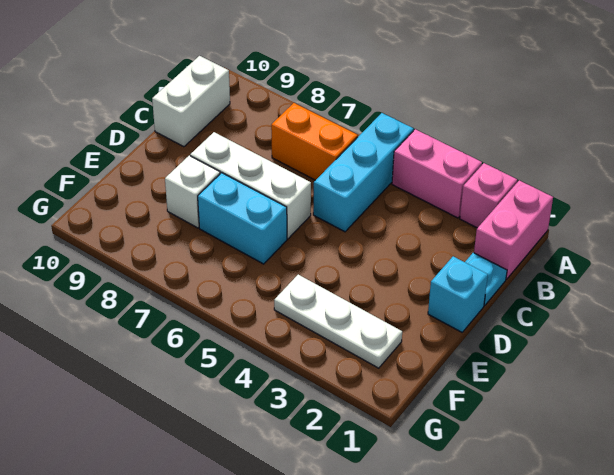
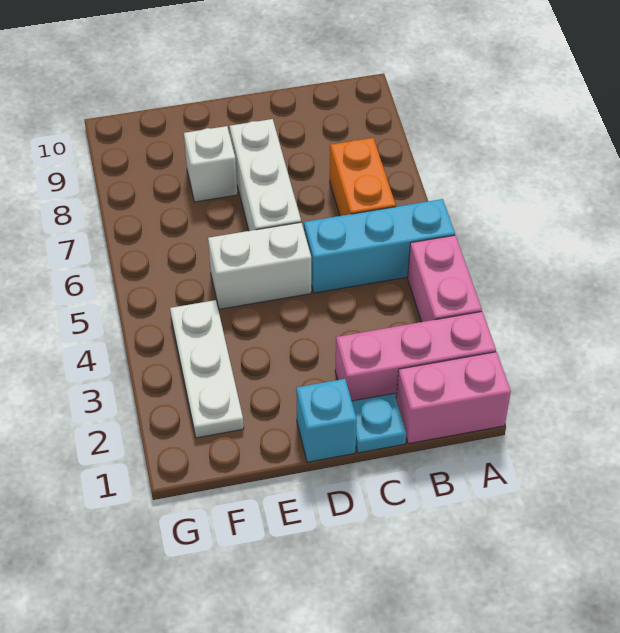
pink 1x1 brick [460,163,517,228] -> pink 1x3 brick [335,312,496,401]
white 1x2 brick [152,56,230,147] -> white 1x2 brick moved to [208,222,311,309]
cyan 1x2 brick [198,173,287,264] -> none

